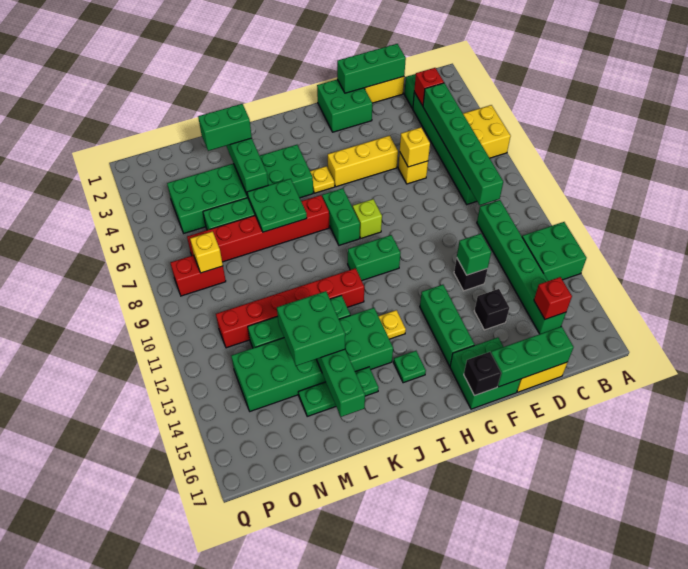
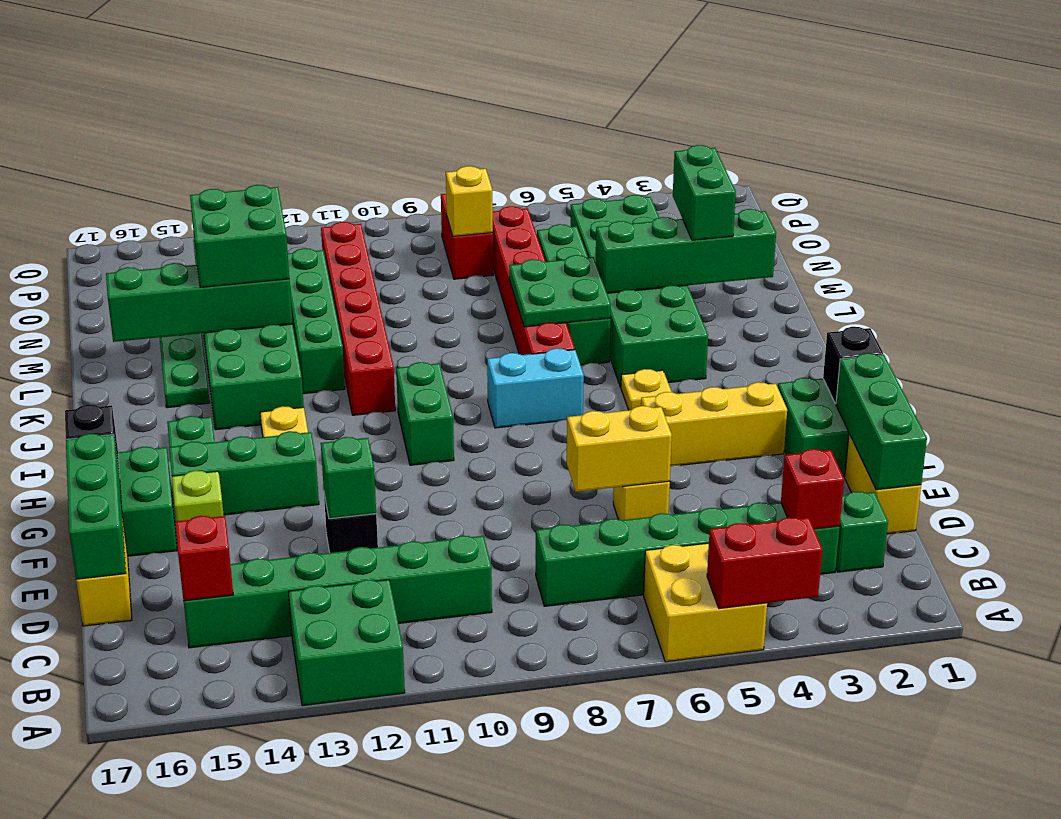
none -> red 1x2 brick [707,517,822,609]
green 1x6 brick [423,83,503,205] -> none
yellow 1x1 brick [400,127,430,167] -> yellow 1x2 brick [567,406,672,492]
black 1x1 brick [474,289,509,330] -> black 1x1 brick moved to [823,327,883,404]
yellow 1x3 brick [328,136,398,187] -> yellow 1x3 brick turned to [641,382,787,466]
lime 1x1 brick [353,199,382,238] -> lime 1x1 brick moved to [172,471,224,521]
green 1x2 brick [322,188,360,245] -> cyan 1x2 brick [487,348,584,428]

